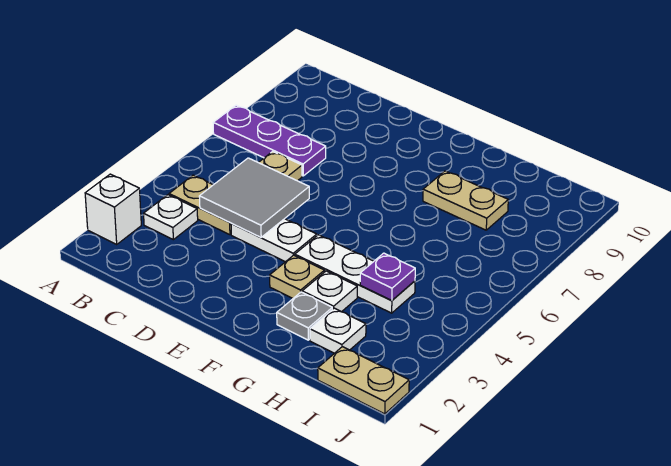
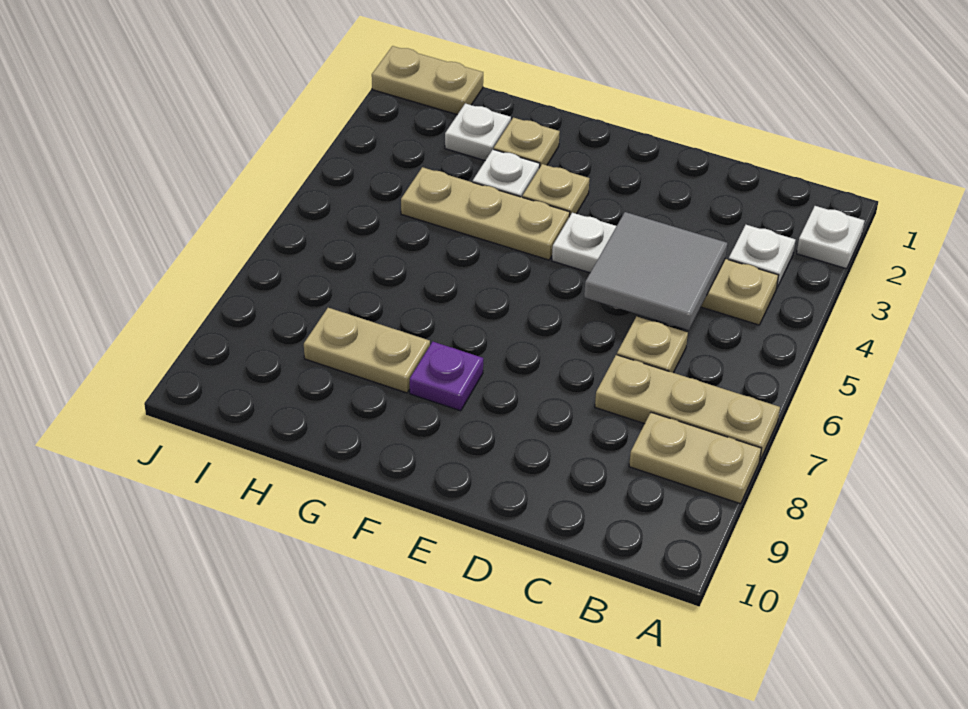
white 1x1 brick [85,174,141,244] -> white 1x1 plate [797,206,865,269]
purple 1x3 plate [213,105,326,176] -> tan 1x3 plate [595,355,780,460]
none -> tan 1x2 plate [629,412,761,504]
white 1x3 plate [295,235,415,313] -> tan 1x3 plate [401,167,570,260]
grey 1x1 plate [277,292,332,340] -> tan 1x1 plate [494,118,560,168]
purple 1x1 plate [360,253,415,300] -> purple 1x1 plate moved to [410,342,483,411]

